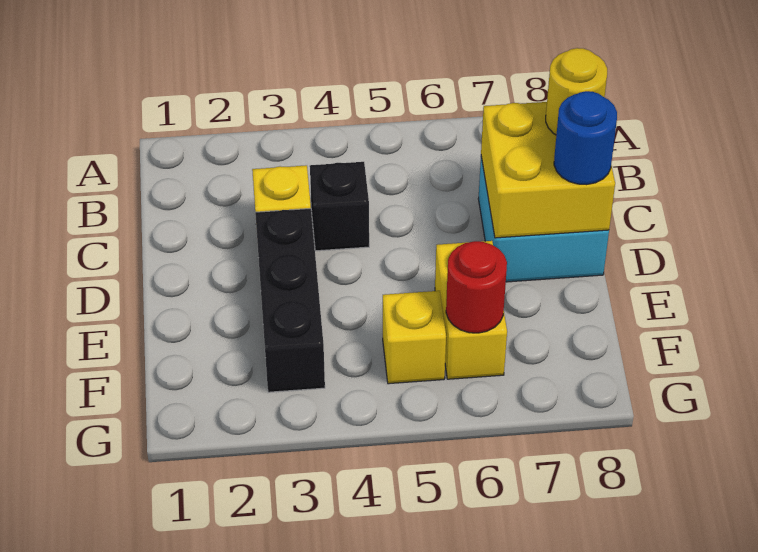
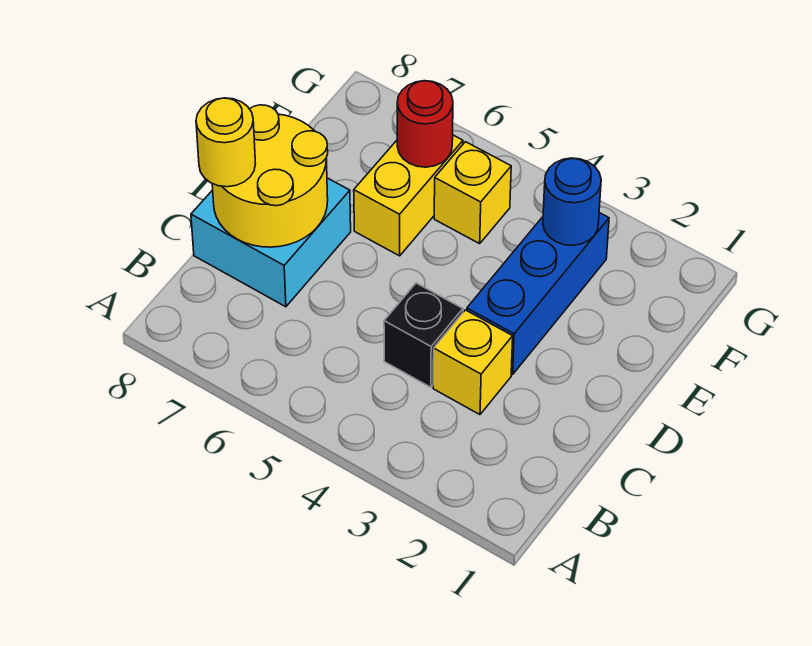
yellow 2x2 brick [481,102,615,238] -> yellow 2x2 round brick [212,105,328,247]
black 1x3 brick [255,208,325,392] -> blue 1x3 brick [467,213,609,374]
blue 1x1 round brick [554,91,617,185] -> blue 1x1 round brick moved to [543,158,601,245]

